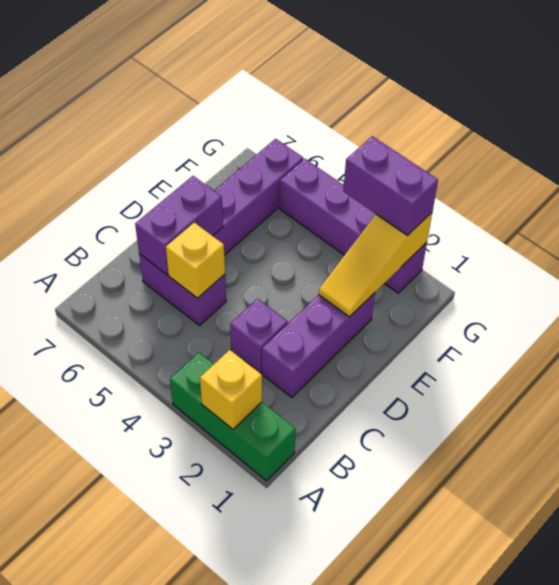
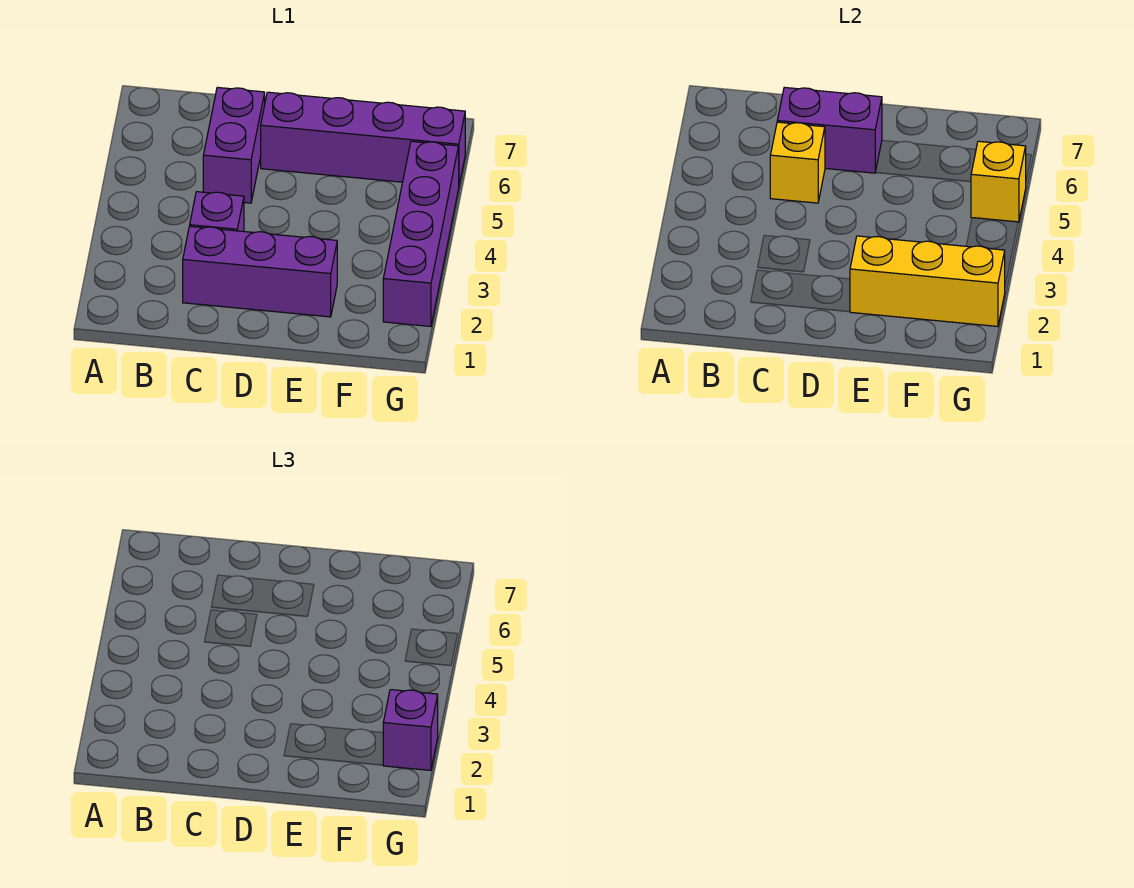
green 1x3 brick [170,352,296,481] -> none
yellow 1x1 brick [200,350,262,429] -> yellow 1x1 brick moved to [971,141,1026,222]
yellow 1x3 slope [319,213,432,317] -> yellow 1x3 brick [850,236,1005,326]
purple 1x2 brick [343,136,438,235] -> purple 1x1 brick [383,690,438,770]

